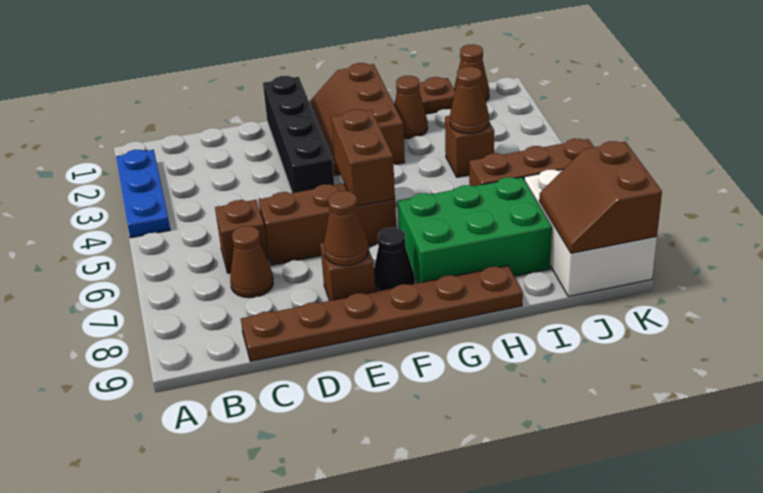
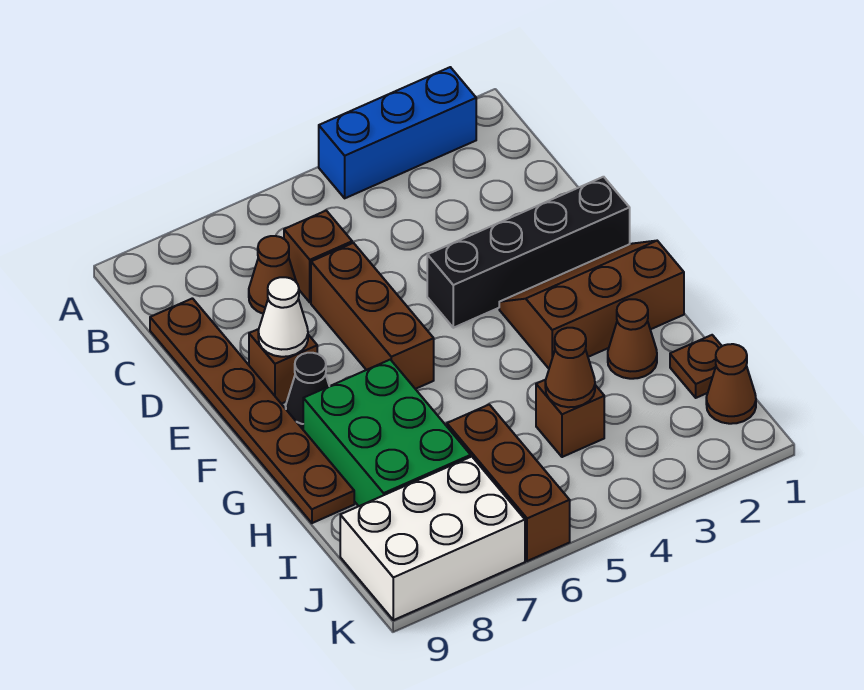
blue 1x3 plate [116,150,170,238] -> blue 1x3 brick [319,67,476,198]
brown 1x1 cone [324,191,369,266] -> white 1x1 cone [258,277,308,357]
brown 1x2 brick [331,109,395,206] -> none
brown 2x2 slope [539,141,662,253] -> none

